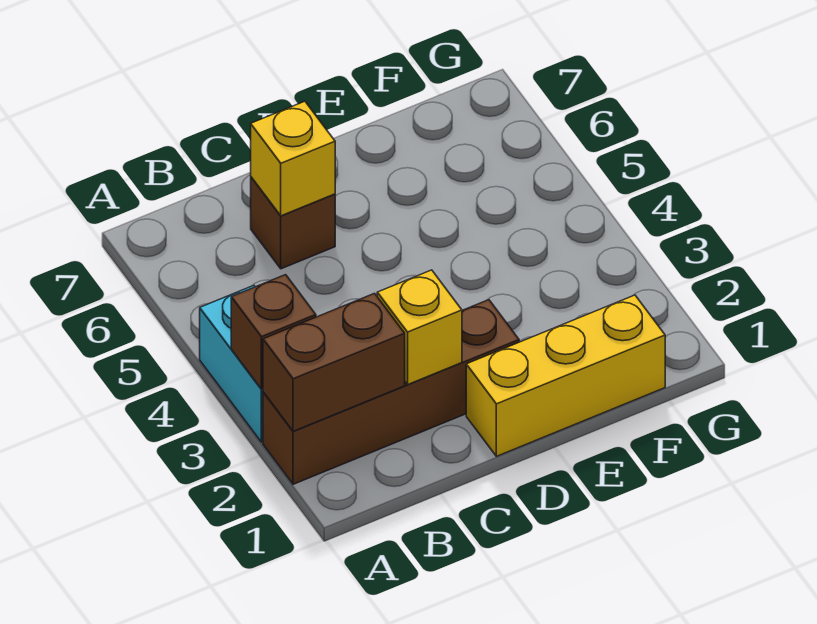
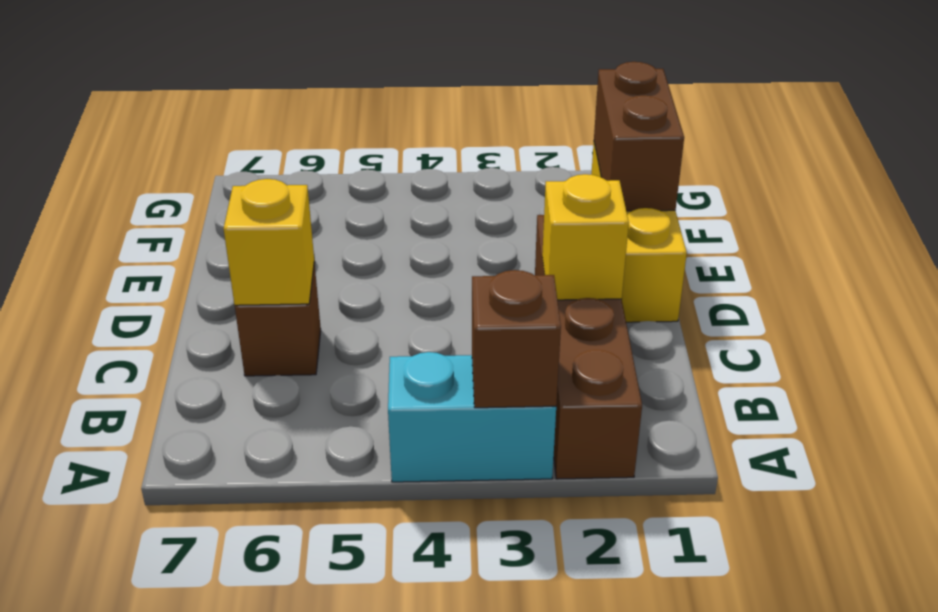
brown 1x2 brick [263,293,405,431] -> brown 1x2 brick moved to [594,62,684,211]

